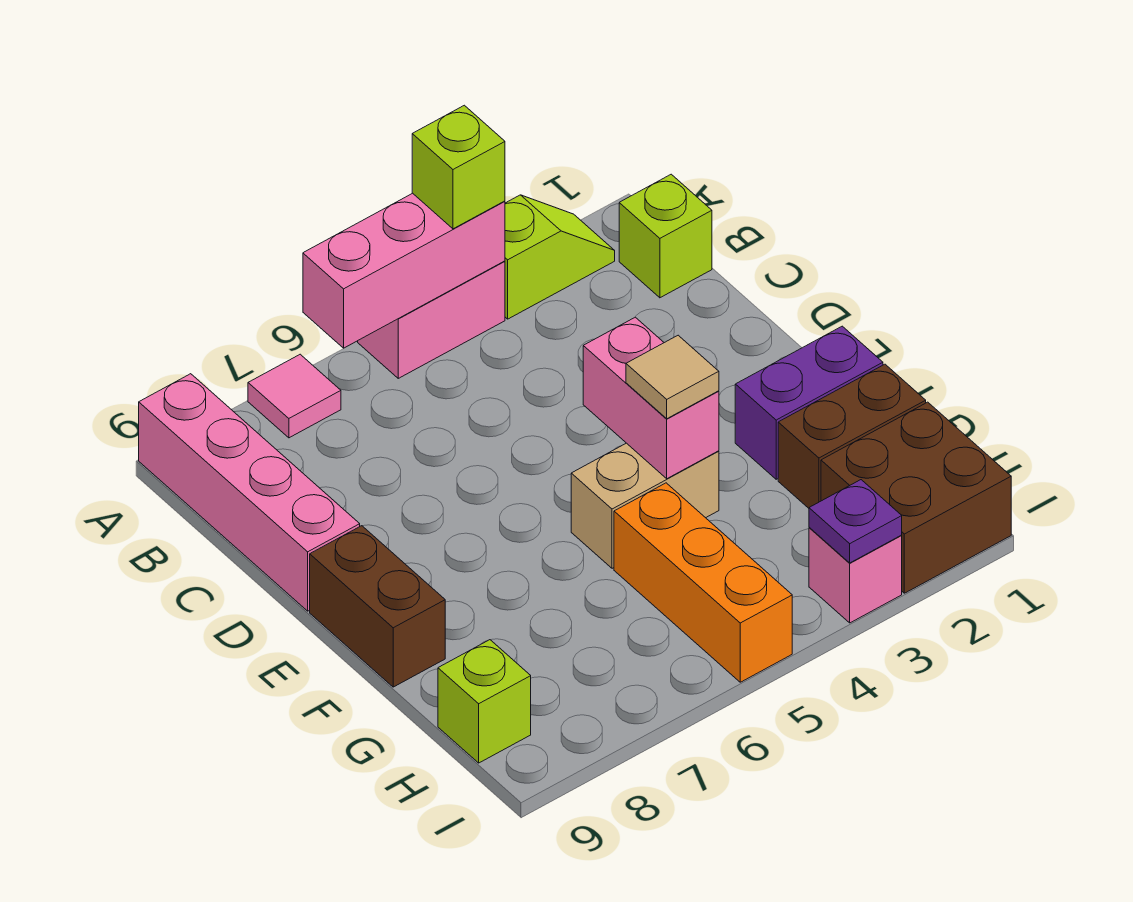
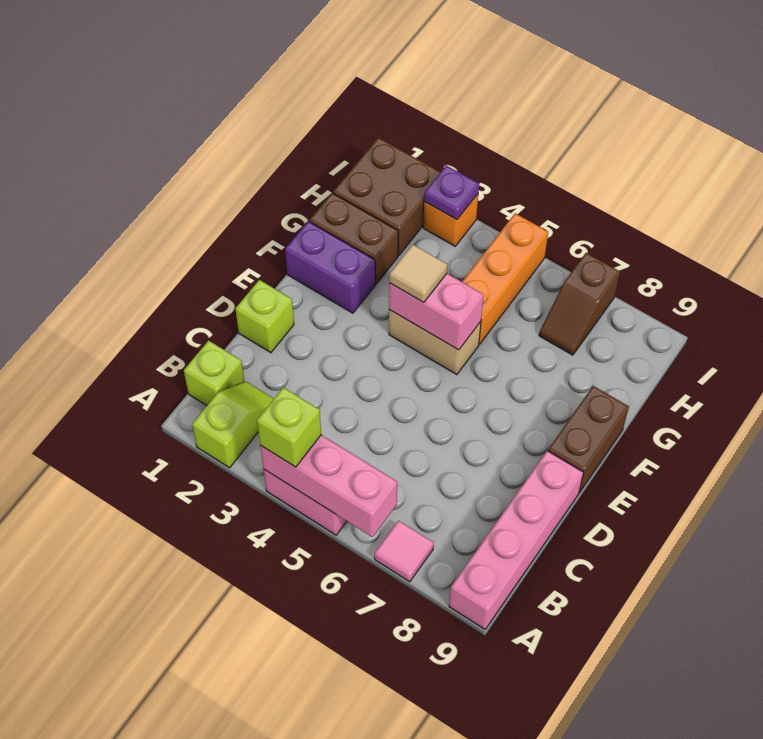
lime 1x2 slope [505,195,615,319] -> lime 1x2 slope turned to [192,382,274,468]
pink 1x2 brick [583,317,719,479] -> pink 1x2 brick turned to [389,274,484,350]
none -> brown 1x2 slope [539,253,620,355]
lime 1x1 brick [438,640,531,763] -> lime 1x1 brick moved to [235,280,294,353]
pink 1x1 brick [809,528,902,623] -> orange 1x1 brick [423,194,478,246]

